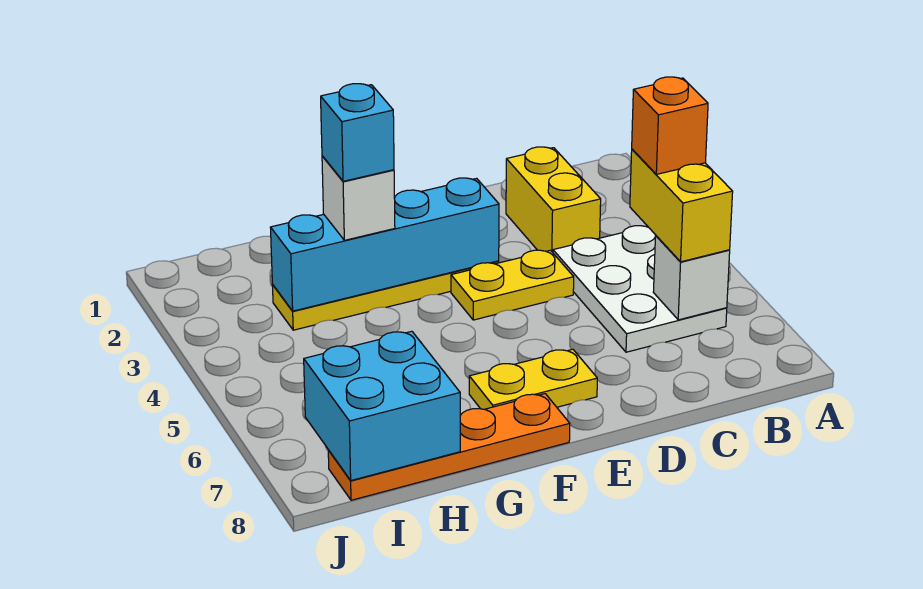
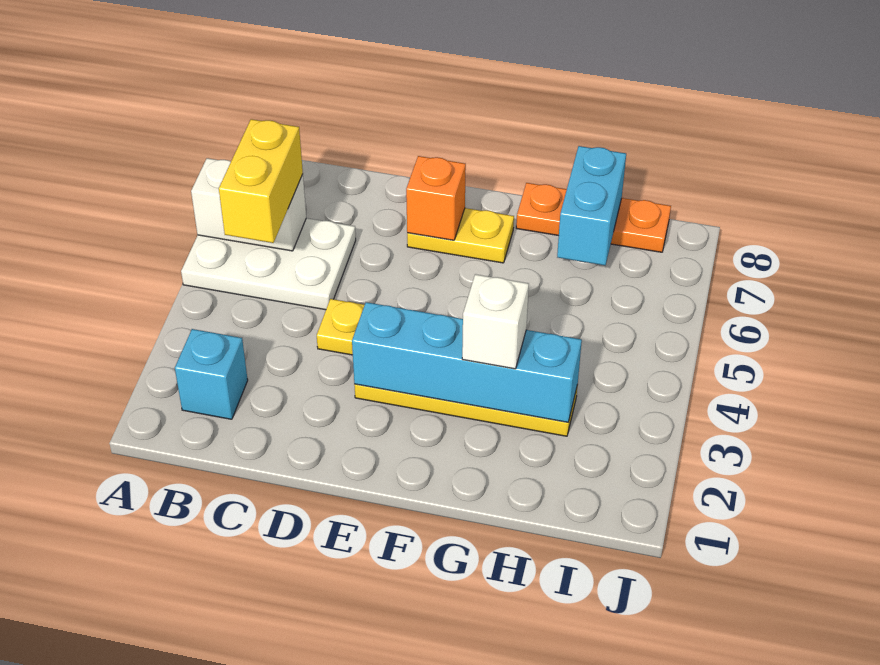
white 2x3 plate [553,226,727,352] -> white 2x3 plate turned to [181,218,356,310]
orange 1x1 brick [632,77,708,174] -> orange 1x1 brick moved to [406,156,466,240]
white 1x1 brick [653,236,730,320] -> white 1x2 brick [191,158,306,251]
yellow 1x2 brick [506,147,601,252] -> none
orange 1x4 plate [328,394,570,500] -> orange 1x3 plate [516,183,671,252]
cyan 1x1 brick [321,84,394,181] -> cyan 1x1 brick moved to [175,329,248,419]
cyan 2x2 brick [304,331,460,480] -> cyan 1x2 brick [557,146,626,265]

